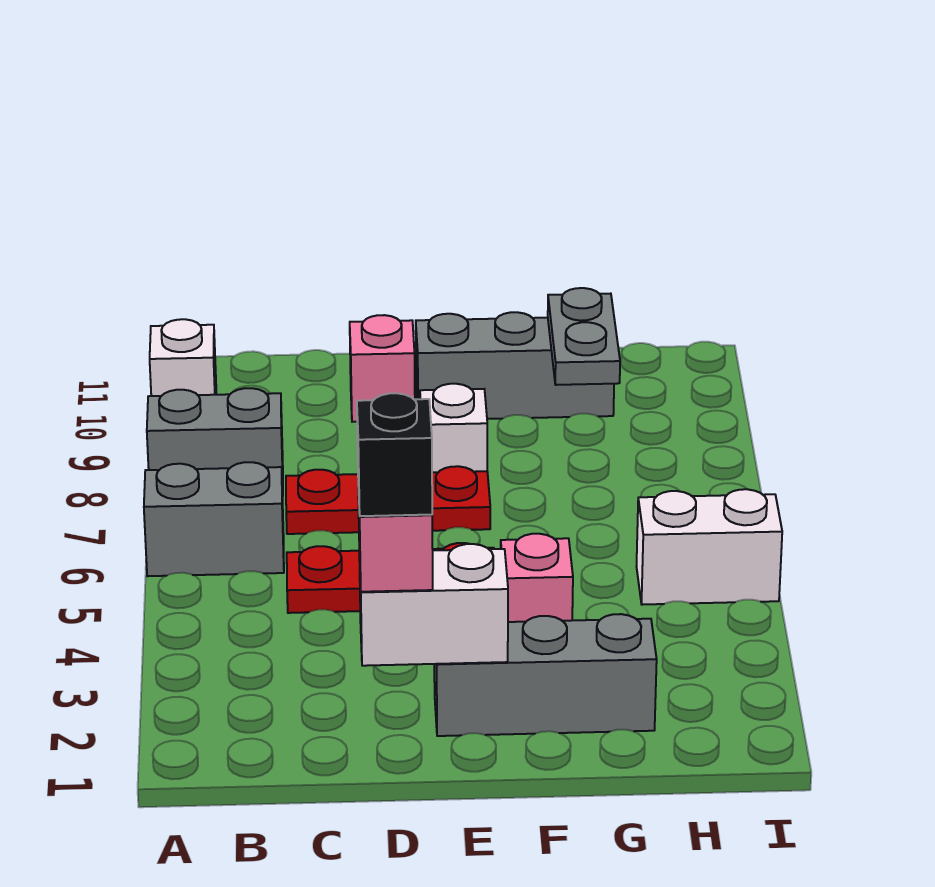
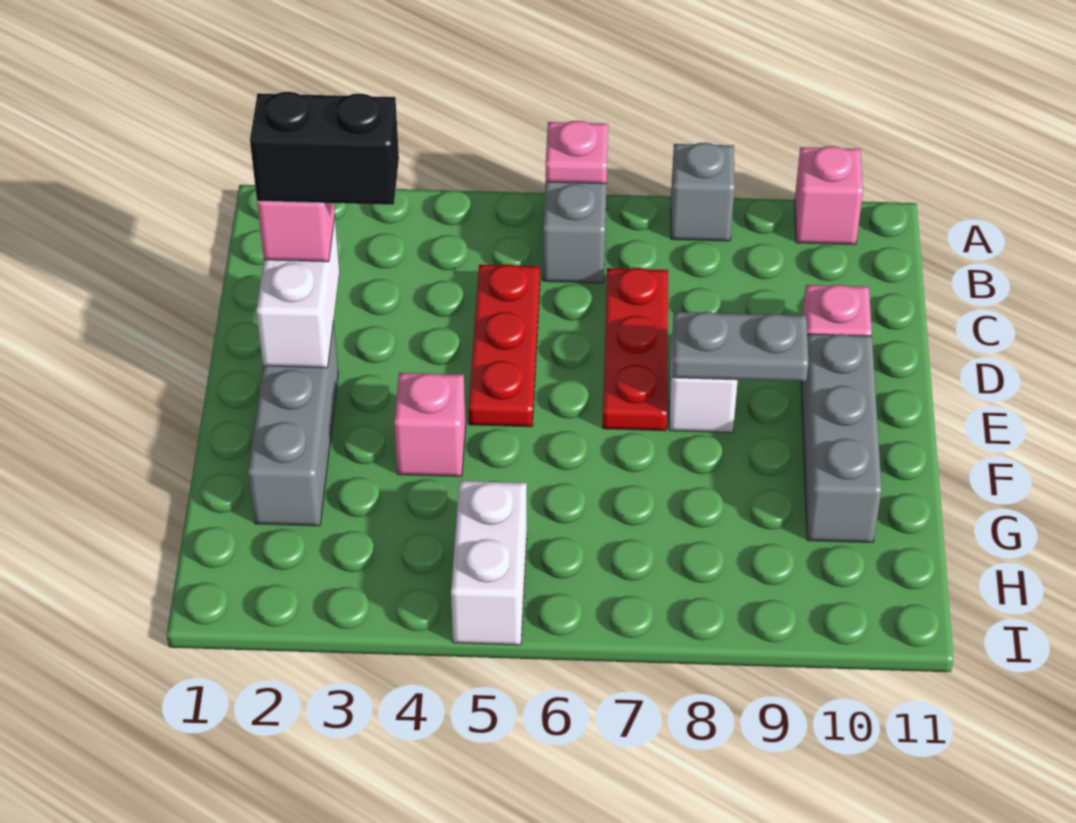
none -> pink 1x1 plate [546,121,608,184]
grey 1x2 brick [147,388,283,496] -> grey 1x1 brick [671,143,735,241]
white 1x1 brick [150,319,216,396] -> pink 1x1 brick [795,146,863,244]
black 1x1 brick [357,393,432,516] -> black 1x2 brick [250,92,399,205]
grey 1x2 plate [548,288,620,385] -> grey 1x2 plate moved to [672,312,808,382]

